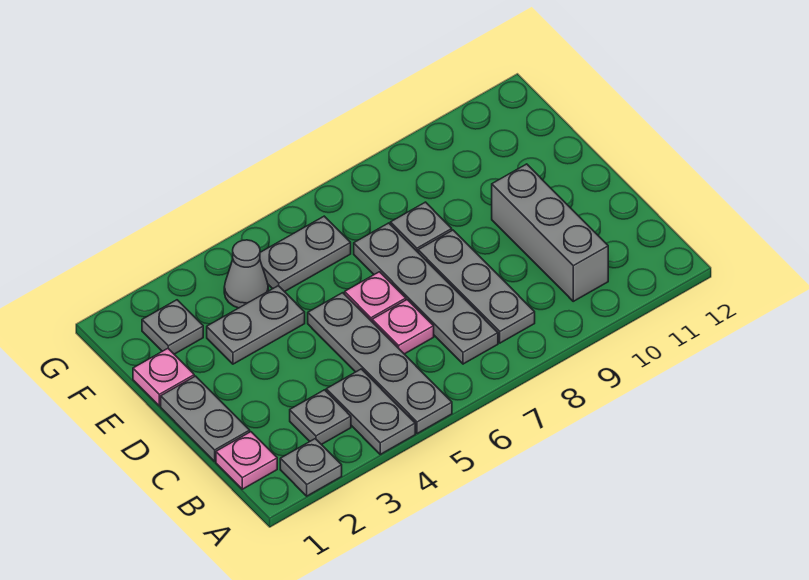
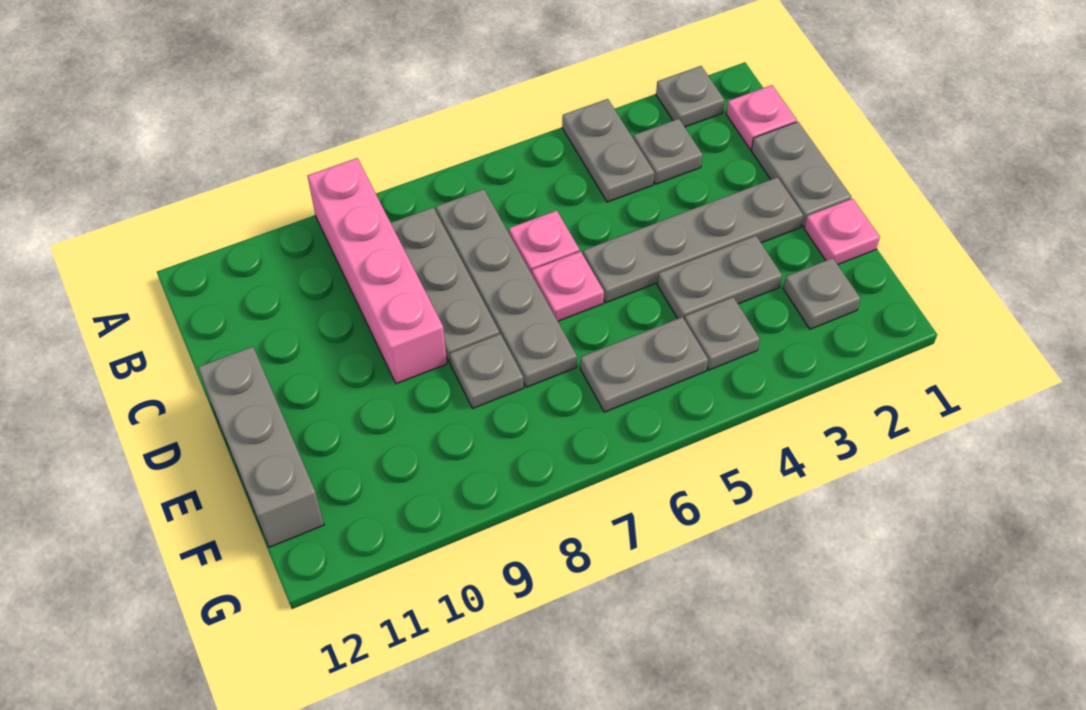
grey 1x4 plate [308,293,452,434] -> grey 1x4 plate turned to [583,177,803,303]
none -> pink 1x4 brick [308,158,447,384]
grey 1x3 brick [492,164,608,301] -> grey 1x3 brick moved to [198,347,324,547]
grey 1x1 cone [224,240,268,308] -> grey 1x1 plate [685,297,760,370]

